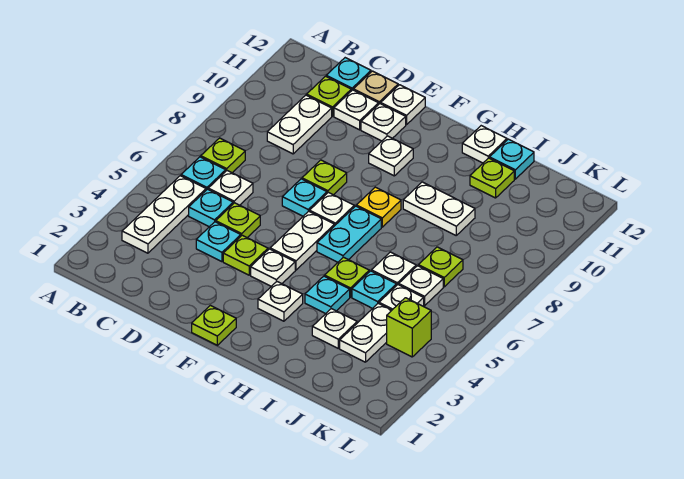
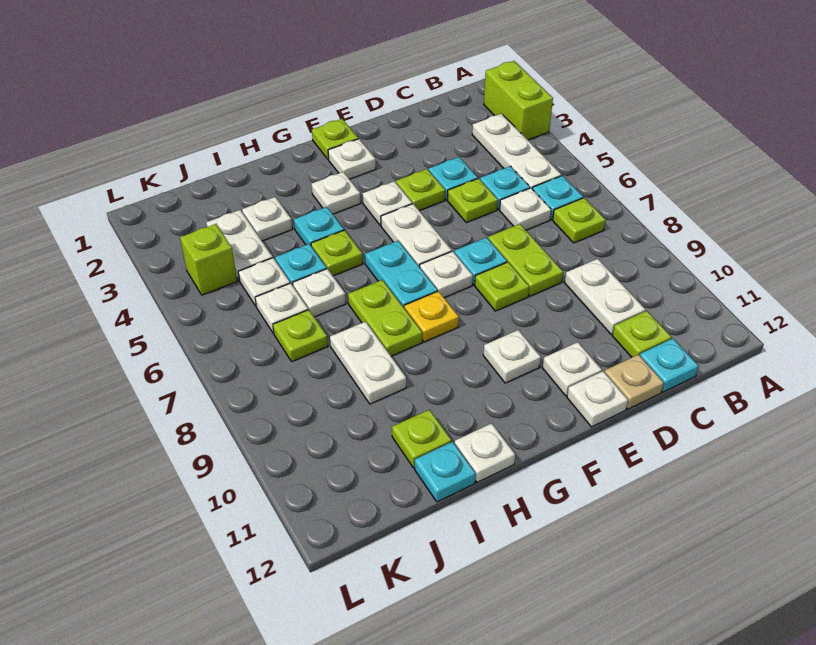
none -> lime 1x2 brick [484,61,553,140]
none -> lime 1x2 plate [488,224,563,296]
white 1x1 plate [334,90,379,130] -> white 1x1 plate moved to [328,139,376,179]
none -> lime 1x2 plate [348,280,422,356]
white 1x2 plate [403,182,475,235] -> white 1x2 plate turned to [330,322,406,404]

